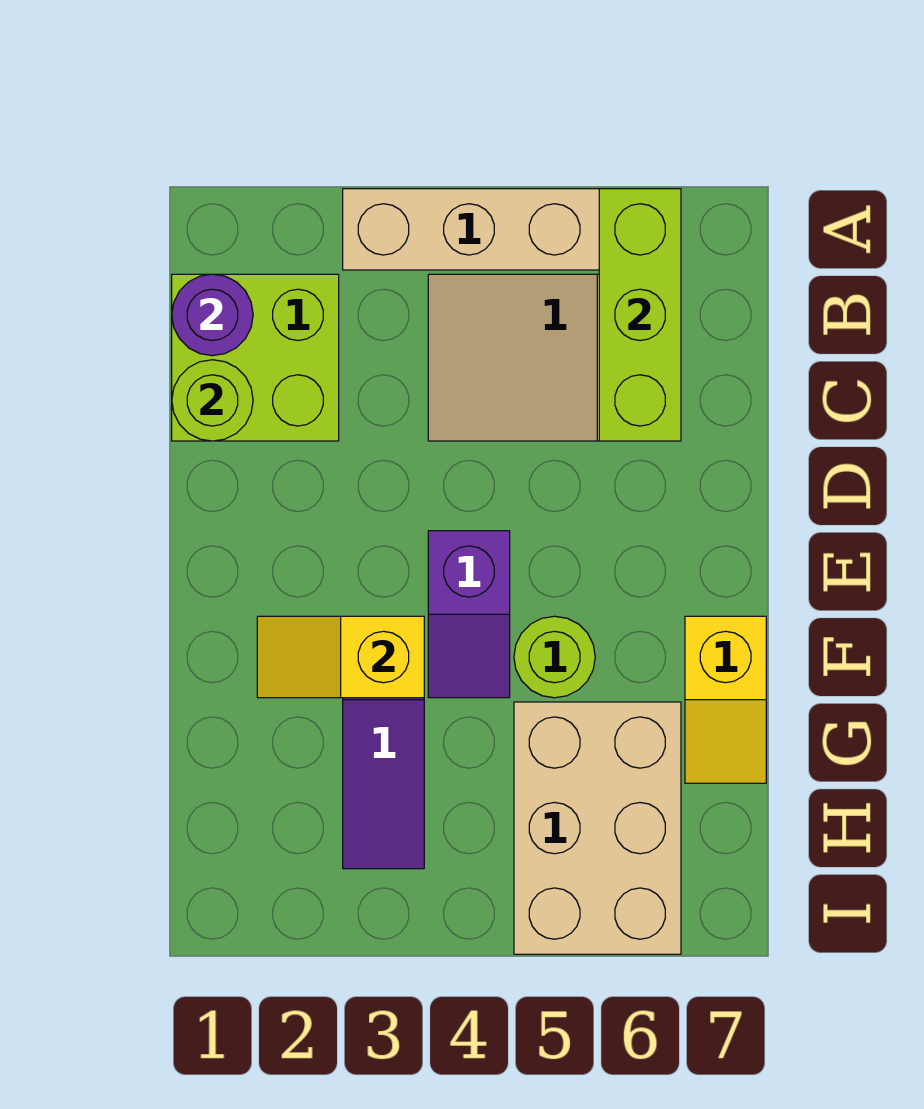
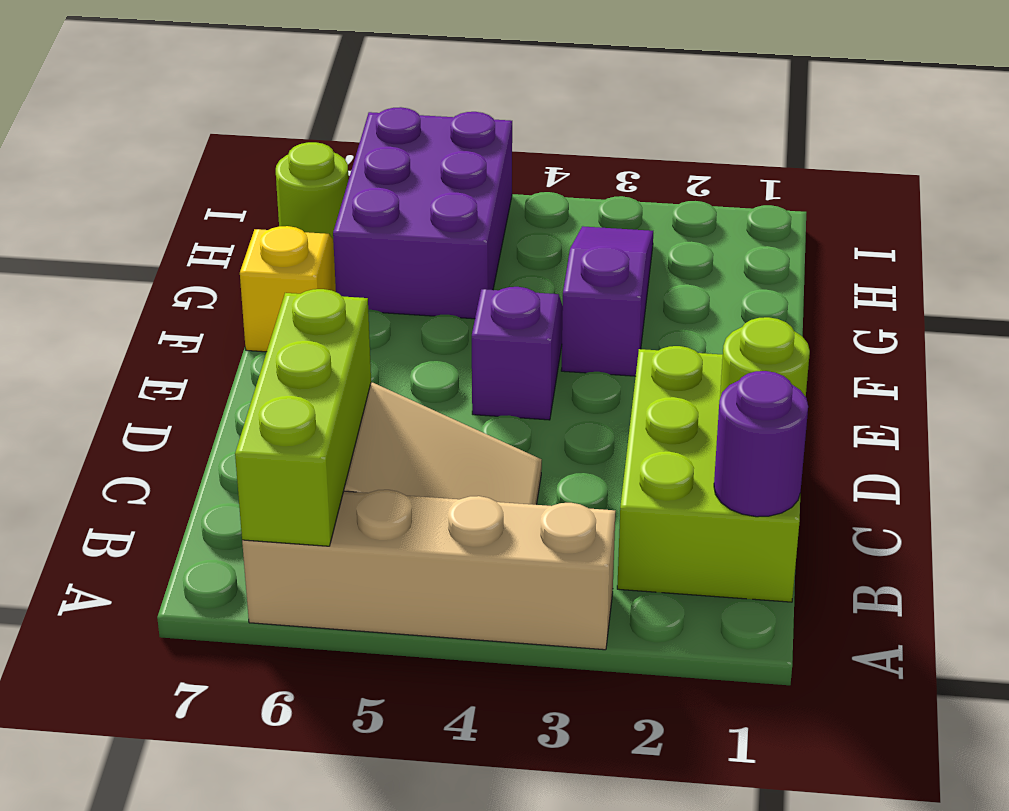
lime 2x2 brick [172,274,339,441] -> lime 2x3 brick [617,346,800,602]
yellow 1x2 slope [257,616,424,698] -> none
lime 1x1 round brick [514,616,595,698] -> lime 1x1 round brick moved to [276,142,348,238]
tan 2x3 brick [514,702,681,954] -> purple 2x3 brick [333,107,512,319]

